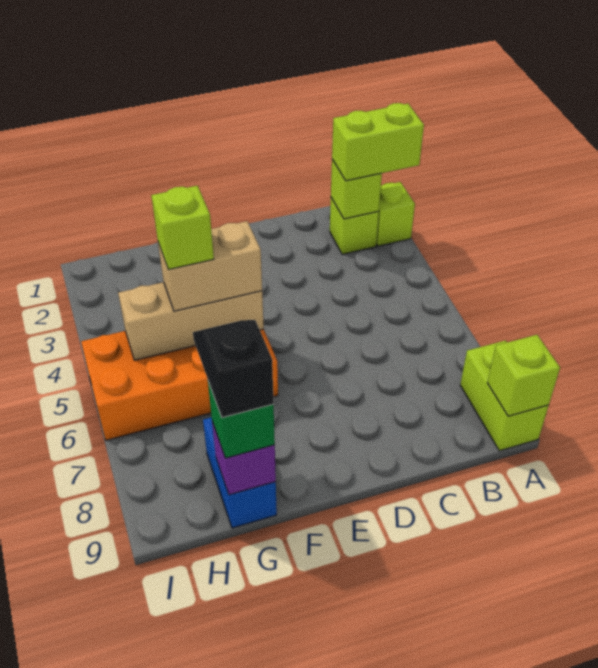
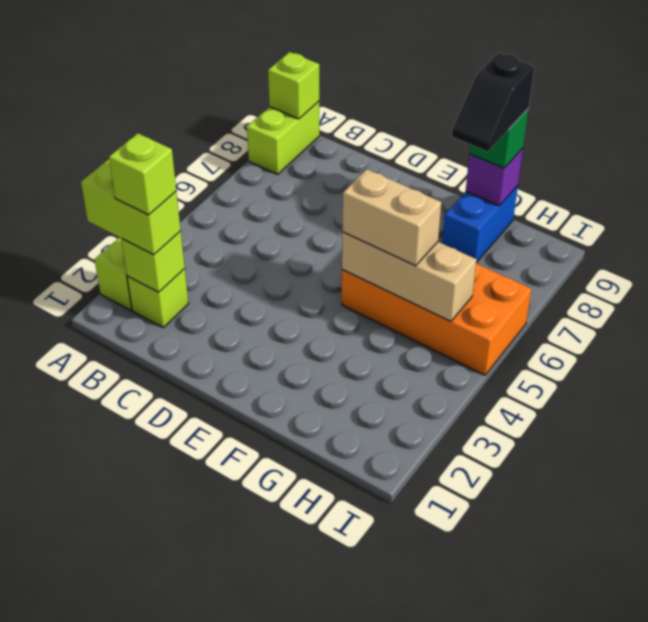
lime 1x1 brick [151,186,214,270] -> lime 1x1 brick moved to [109,133,176,215]

